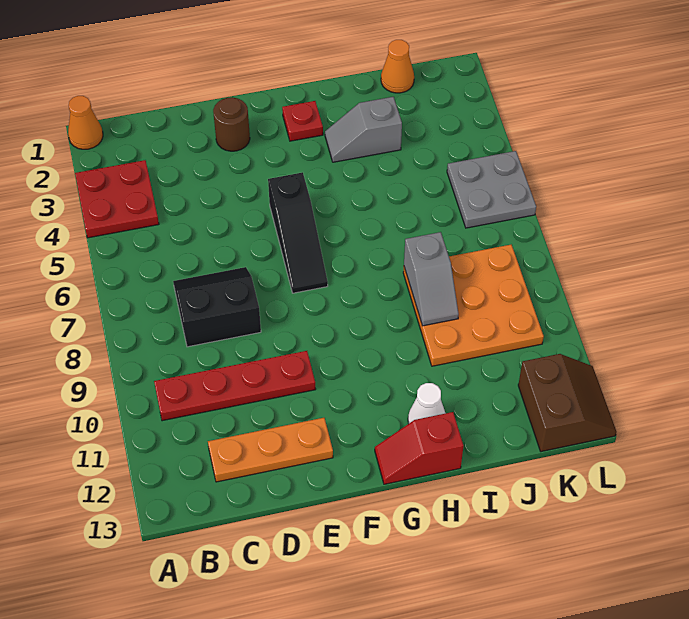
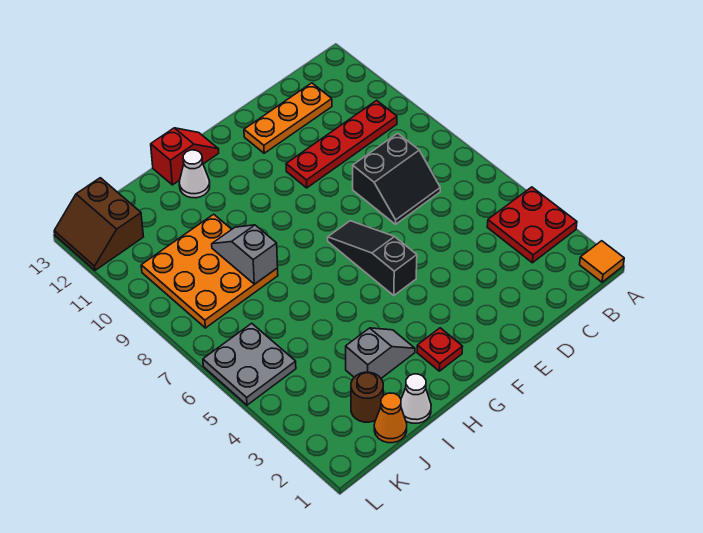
orange 1x1 cone [68,96,103,149] -> orange 1x1 tile [580,241,624,282]
brown 1x1 round brick [213,97,250,151] -> brown 1x1 round brick moved to [351,372,383,422]
none -> white 1x1 cone [401,374,431,423]

